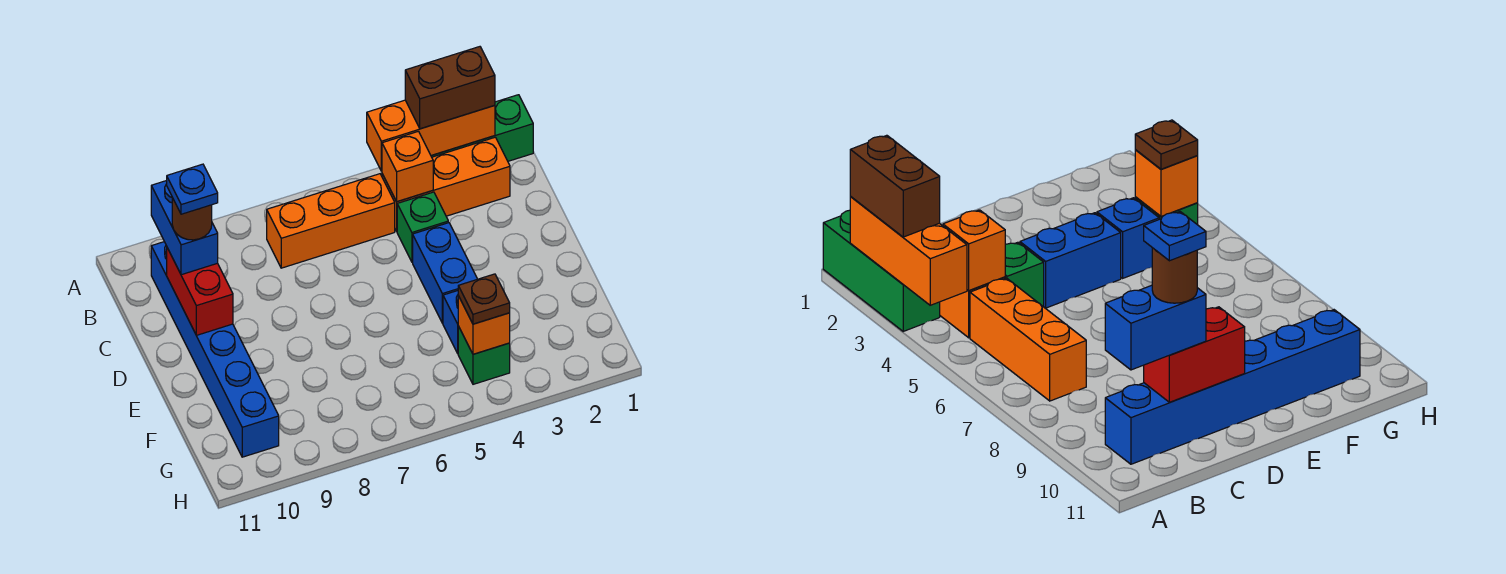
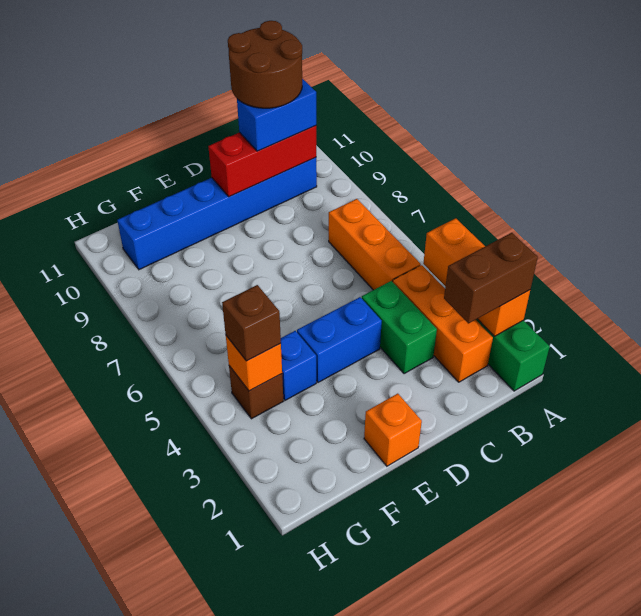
brown 1x2 brick [405,47,495,129] -> brown 1x2 brick turned to [444,233,538,323]
orange 1x1 brick [382,131,433,202] -> orange 1x1 brick moved to [364,394,422,466]
green 1x1 brick [397,192,448,262] -> green 1x2 brick [362,281,437,374]
red 1x2 brick [167,248,233,335] -> red 1x3 brick [208,126,316,197]
brown 1x1 round brick [172,198,212,240] -> brown 2x2 round brick [228,21,302,108]
blue 1x1 plate [167,164,218,214] -> none
green 1x1 brick [458,326,510,384] -> brown 1x1 brick [229,366,283,419]
brown 1x1 plate [458,274,510,324] -> brown 1x1 brick [222,285,281,361]

